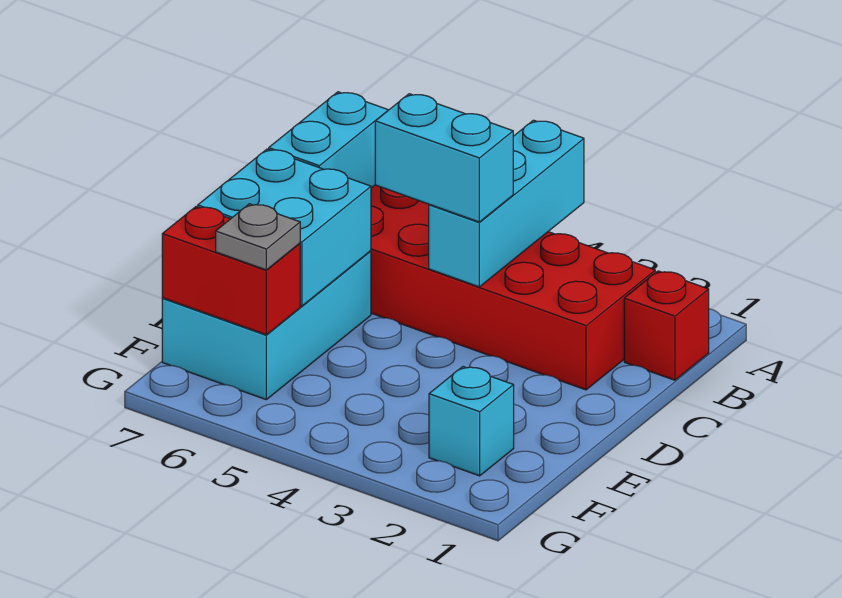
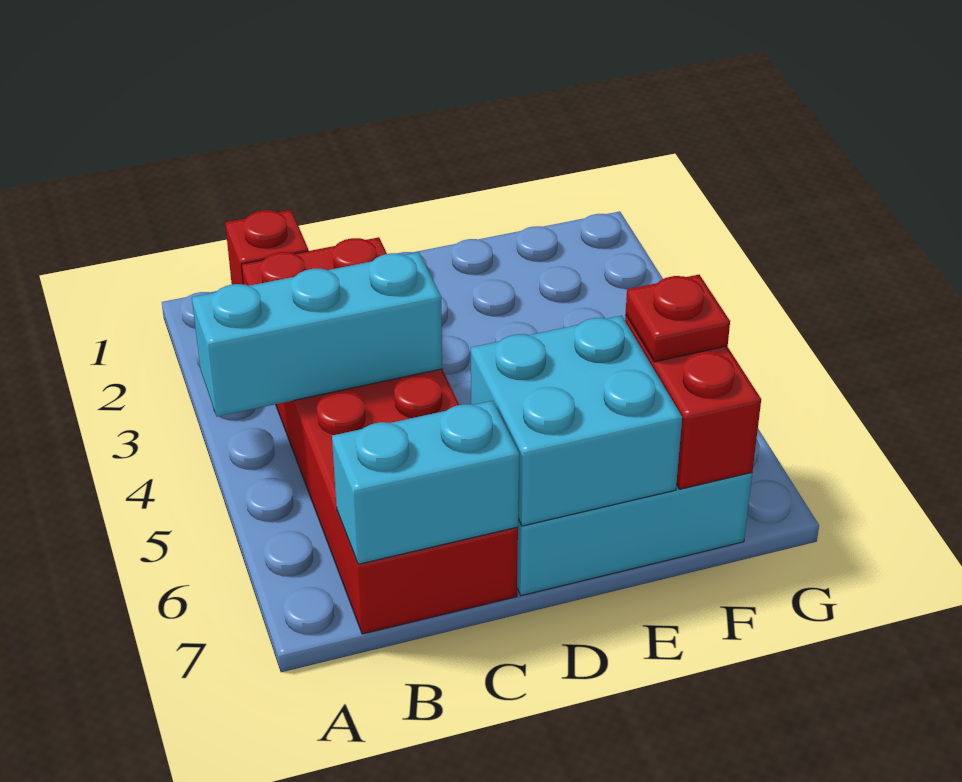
cyan 1x2 brick [375,94,513,222] -> none
cyan 1x1 brick [429,367,514,476] -> none
grey 1x1 plate [216,204,300,270] -> red 1x1 plate [626,275,730,362]

